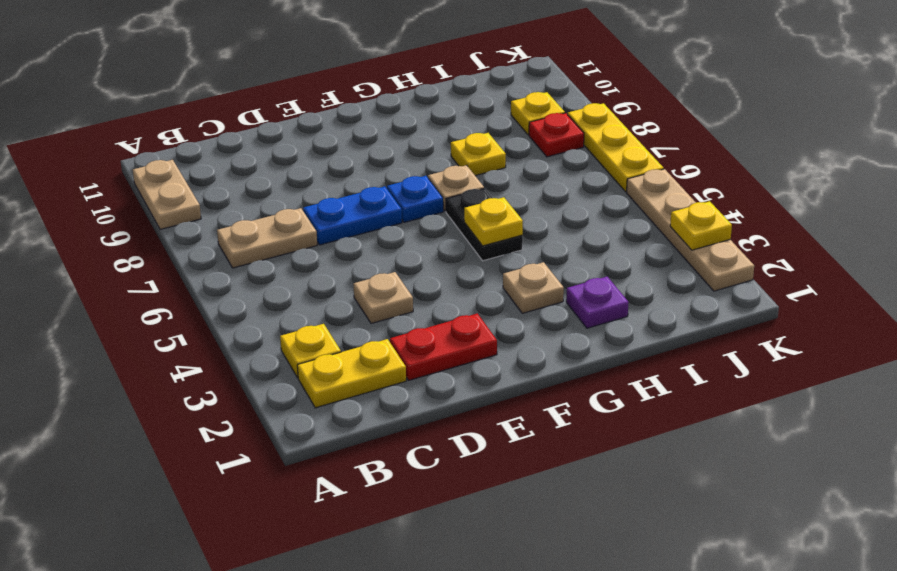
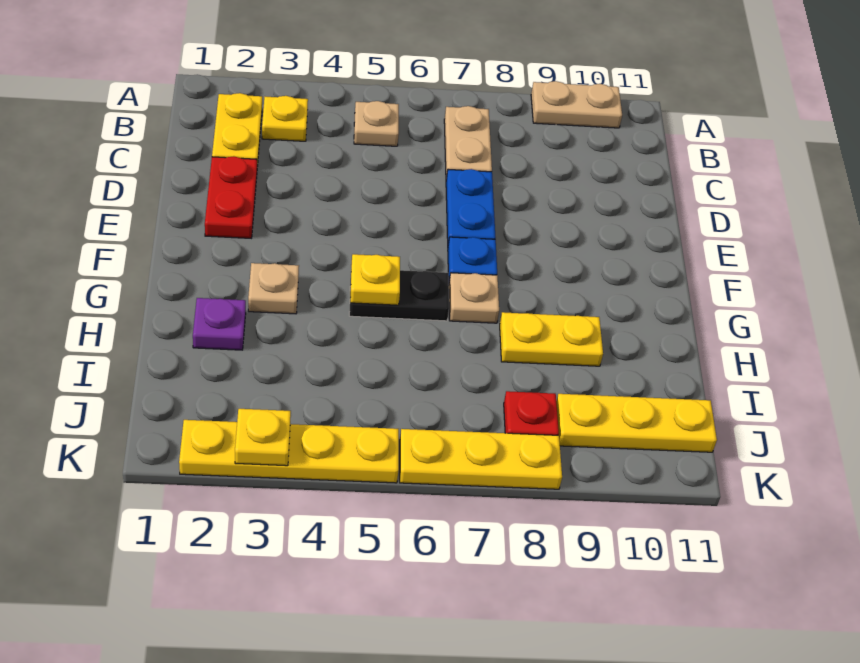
tan 1x1 plate [353,272,413,324] -> tan 1x1 plate moved to [354,101,399,146]
yellow 1x1 plate [451,133,506,176] -> yellow 1x2 plate [500,312,603,366]
yellow 1x1 plate [511,92,565,135] -> yellow 1x3 plate [556,394,717,452]
tan 1x4 plate [627,169,754,291] -> yellow 1x4 plate [179,420,399,483]

